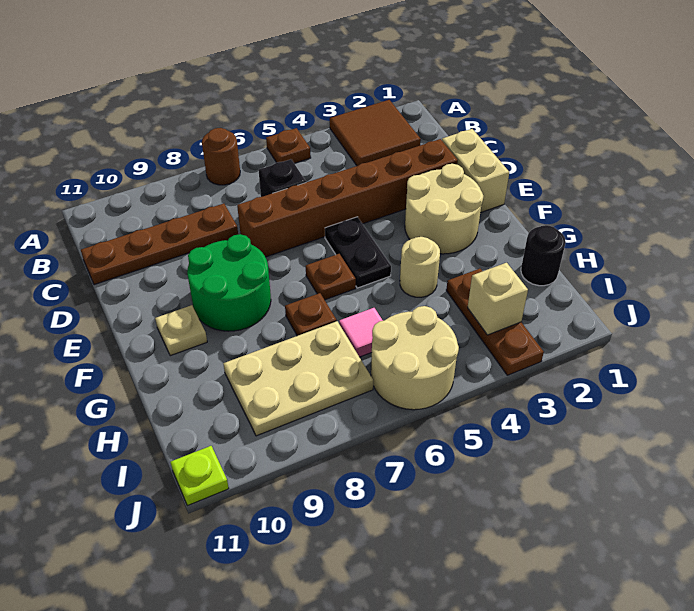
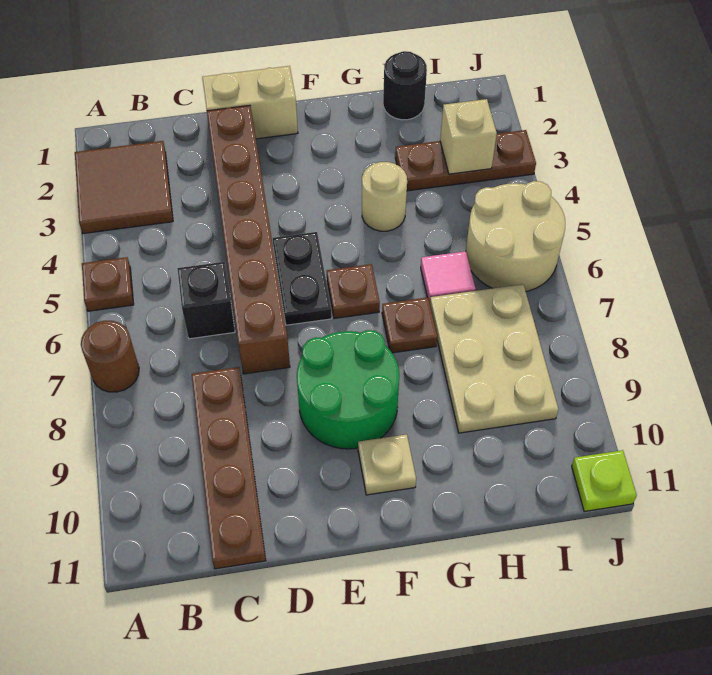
tan 2x2 round brick [405,164,483,254] -> none
black 1x2 plate [325,217,391,288] -> black 1x2 plate turned to [273,232,332,325]

